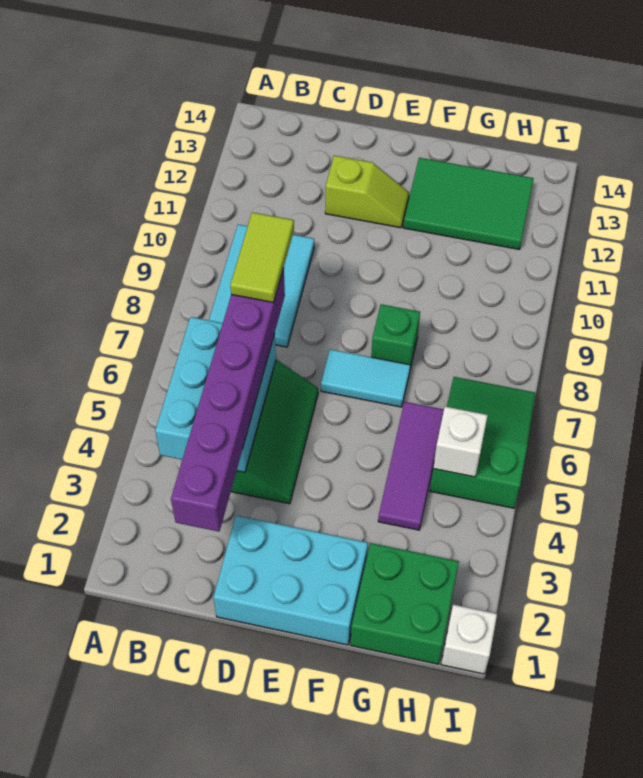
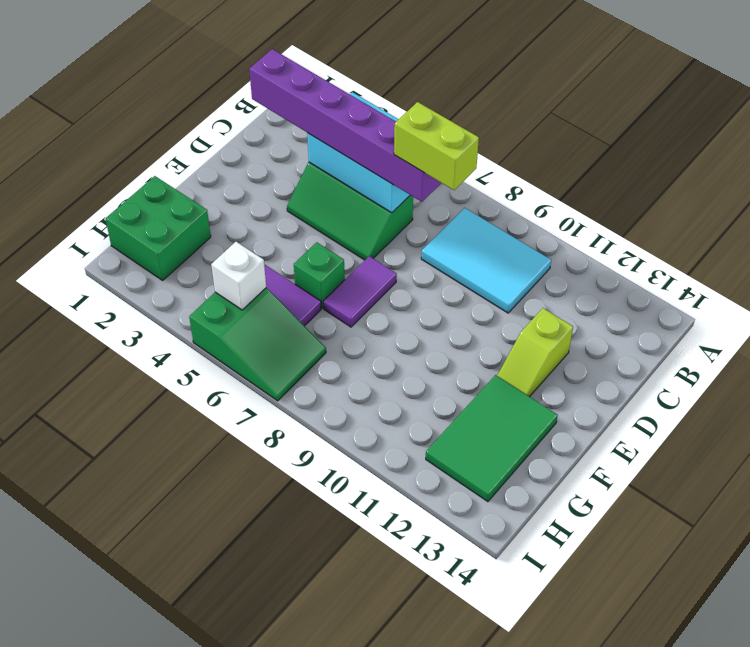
lime 1x2 tile [230,212,294,303] -> lime 1x2 brick [394,102,479,190]
cyan 2x3 brick [213,515,368,645] -> none
cyan 1x2 tile [321,349,410,407] -> purple 1x2 tile [323,256,397,327]
green 1x1 brick [371,304,420,369] -> green 1x1 brick moved to [294,242,345,308]
white 1x1 brick [441,605,497,674] -> none

